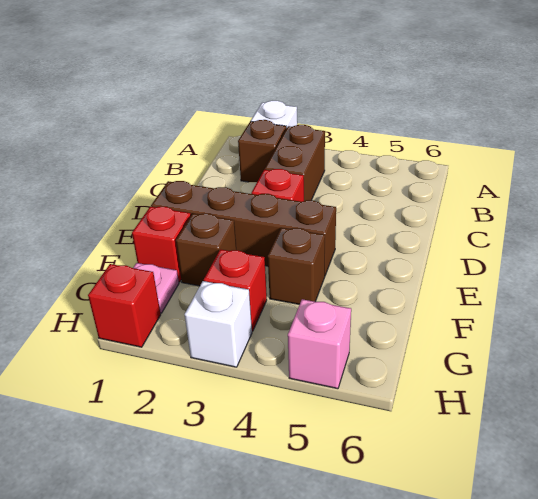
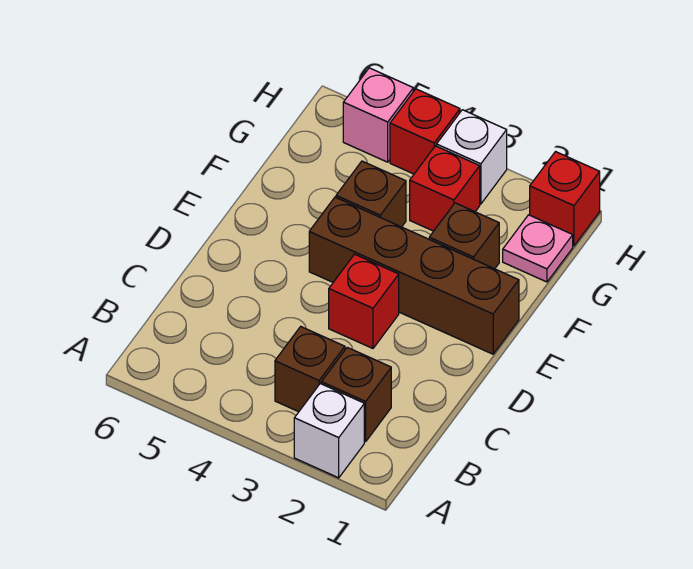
brown 1x2 brick [265,125,325,201] -> brown 1x1 brick [275,327,345,412]
red 1x1 brick [132,207,191,282] -> red 1x1 brick moved to [390,89,460,174]

